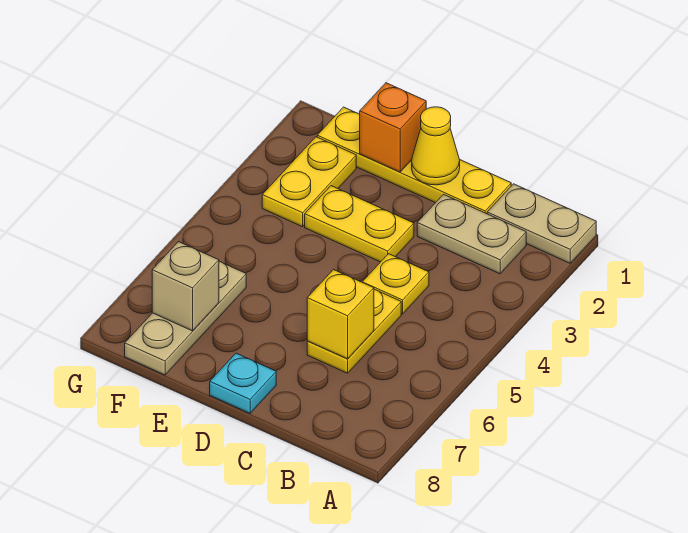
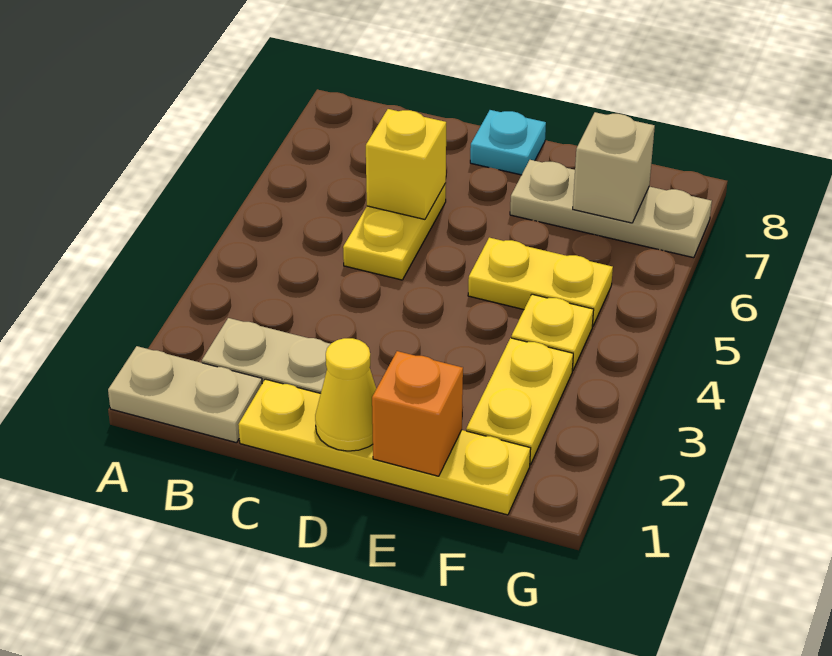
yellow 1x1 plate [362,254,429,314] -> yellow 1x1 plate moved to [511,294,594,370]
yellow 1x2 plate [305,186,414,262] -> yellow 1x2 plate moved to [468,238,613,326]
tan 1x3 plate [125,261,246,375] -> tan 1x3 plate turned to [510,160,712,258]

